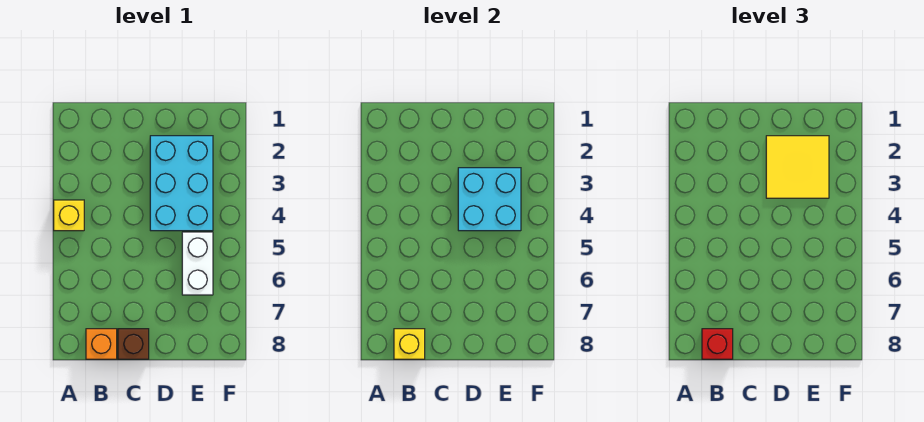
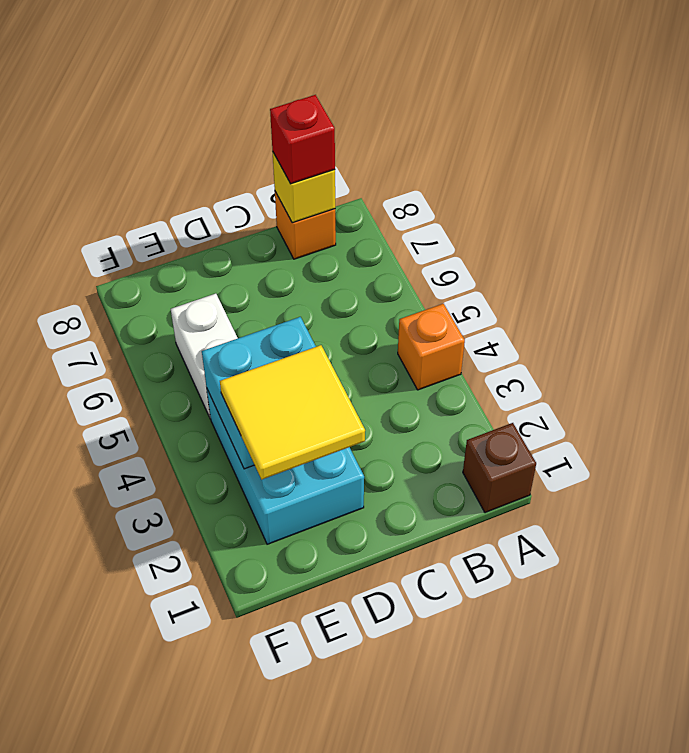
yellow 1x1 brick [54,200,84,231] -> orange 1x1 brick [398,304,465,390]
brown 1x1 brick [118,329,149,359] -> brown 1x1 brick moved to [463,423,536,513]

